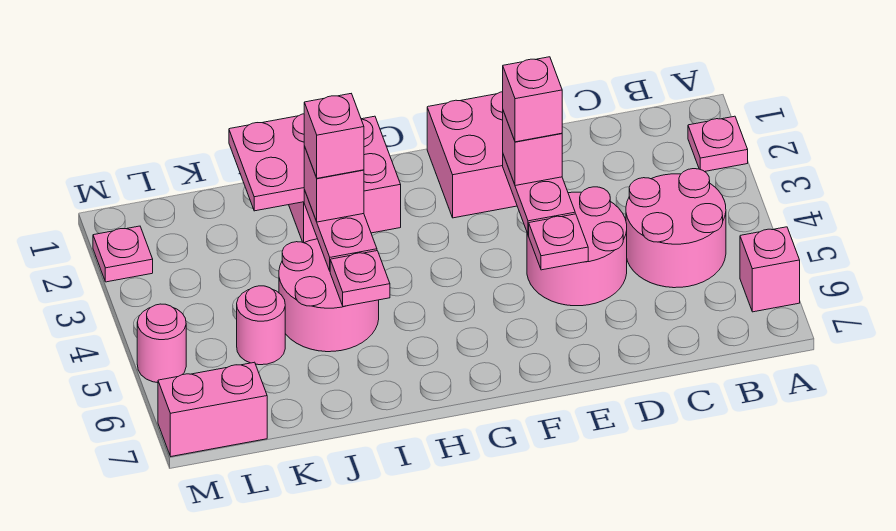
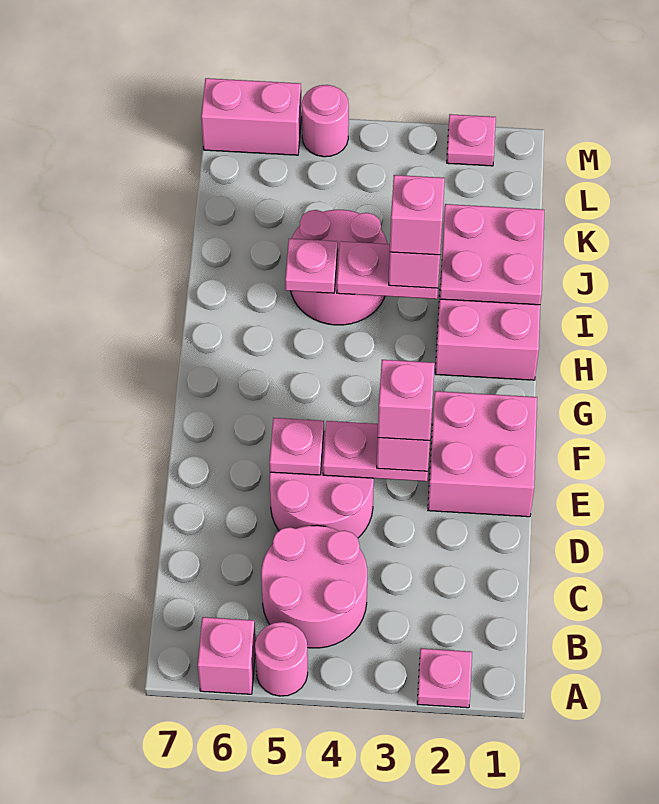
pink 1x1 round brick [237,286,285,365] -> pink 1x1 round brick moved to [255,622,308,696]
pink 1x2 brick [158,362,267,456] -> pink 1x2 brick turned to [201,78,302,155]

